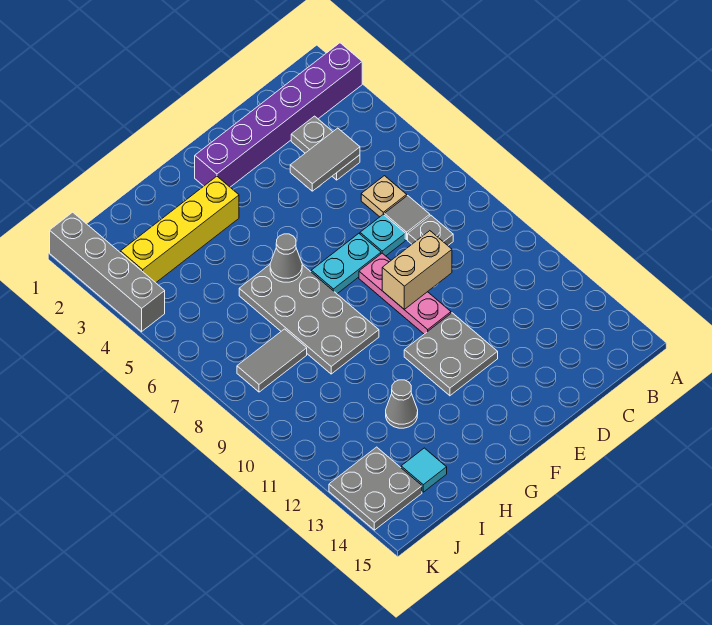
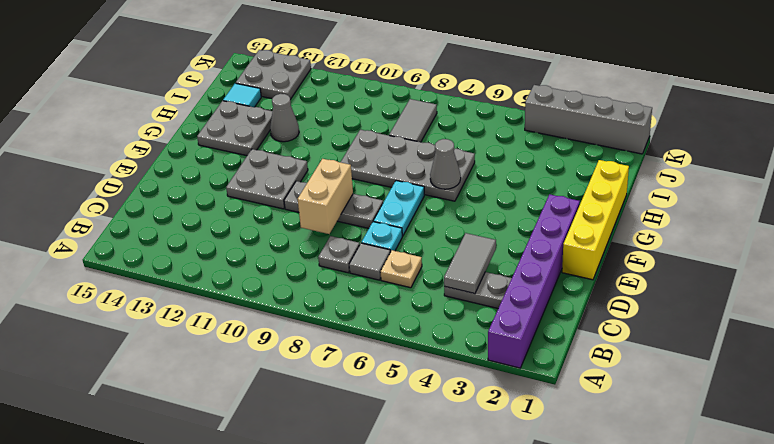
pink 1x3 plate [359,253,451,334] -> grey 1x3 plate [284,181,383,228]
yellow 1x4 brick [120,176,239,283] -> yellow 1x4 brick moved to [562,160,629,280]
none -> grey 2x2 plate [197,101,273,156]

